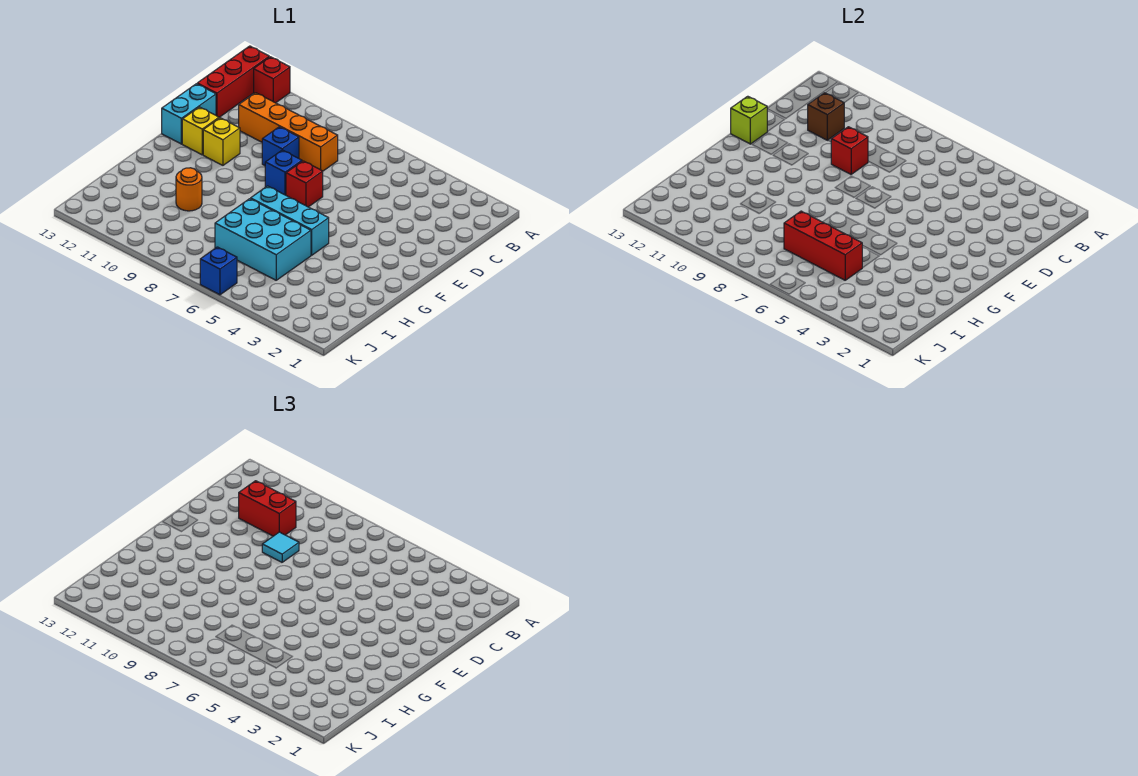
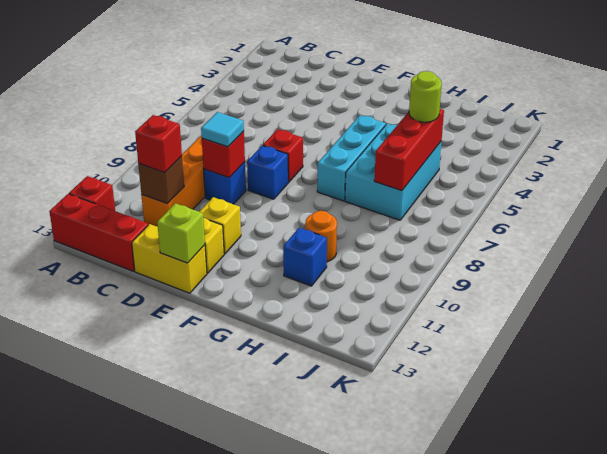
red 1x2 brick [239,481,296,536] -> red 1x1 brick [135,115,182,173]
cyan 1x2 brick [162,84,216,144] -> yellow 1x2 brick [132,224,207,293]
none -> lime 1x1 round brick [409,71,442,122]
blue 1x1 brick [200,247,237,295] -> blue 1x1 brick moved to [283,228,327,286]

